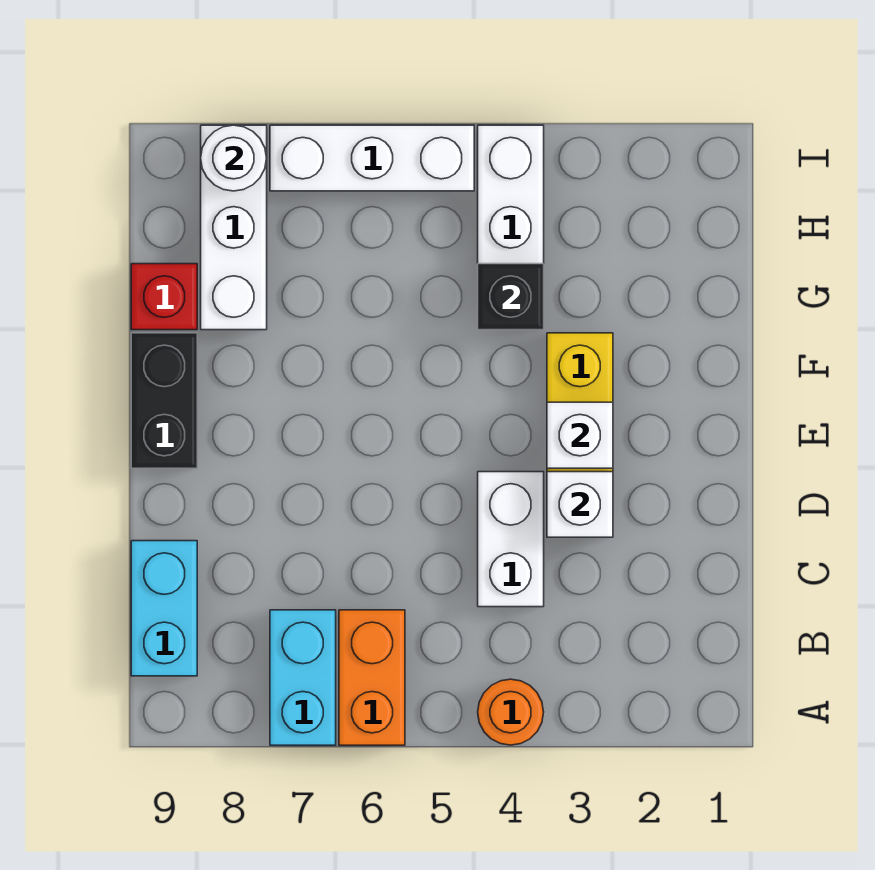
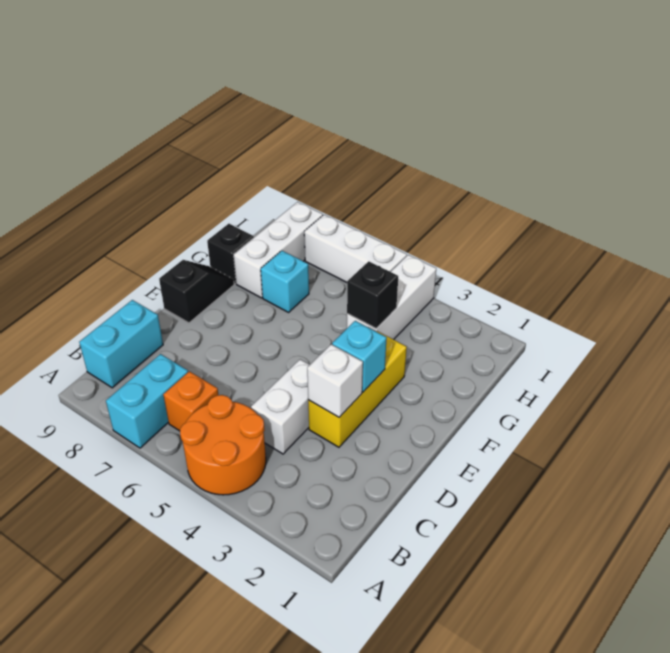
orange 1x1 round brick [478,679,544,745] -> orange 2x2 round brick [180,395,266,495]
orange 1x2 brick [339,610,405,745] -> orange 1x1 brick [163,371,218,431]
white 1x1 brick [547,402,613,468] -> cyan 1x1 brick [332,321,387,392]
black 1x2 brick [131,333,197,468] -> black 1x2 slope [159,260,234,323]
none -> cyan 1x1 brick [261,251,309,312]
red 1x1 brick [131,264,197,330] -> black 1x1 brick [207,224,254,284]
white 1x1 round brick [201,125,267,191] -> none

